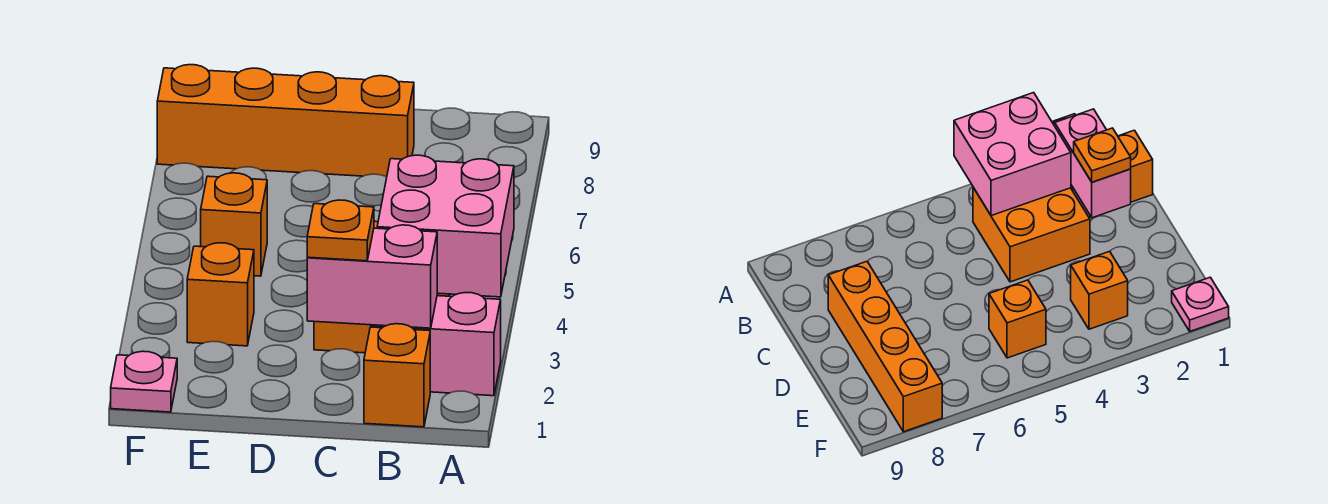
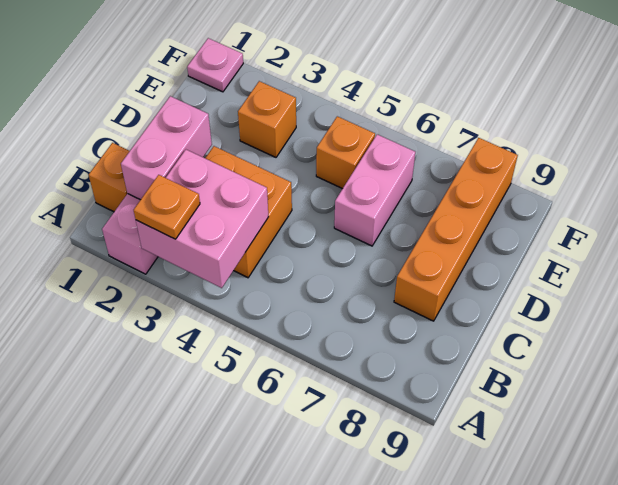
orange 1x1 plate [307,200,374,261] -> orange 1x1 plate moved to [134,175,200,239]
none -> pink 1x2 brick [334,134,415,246]

